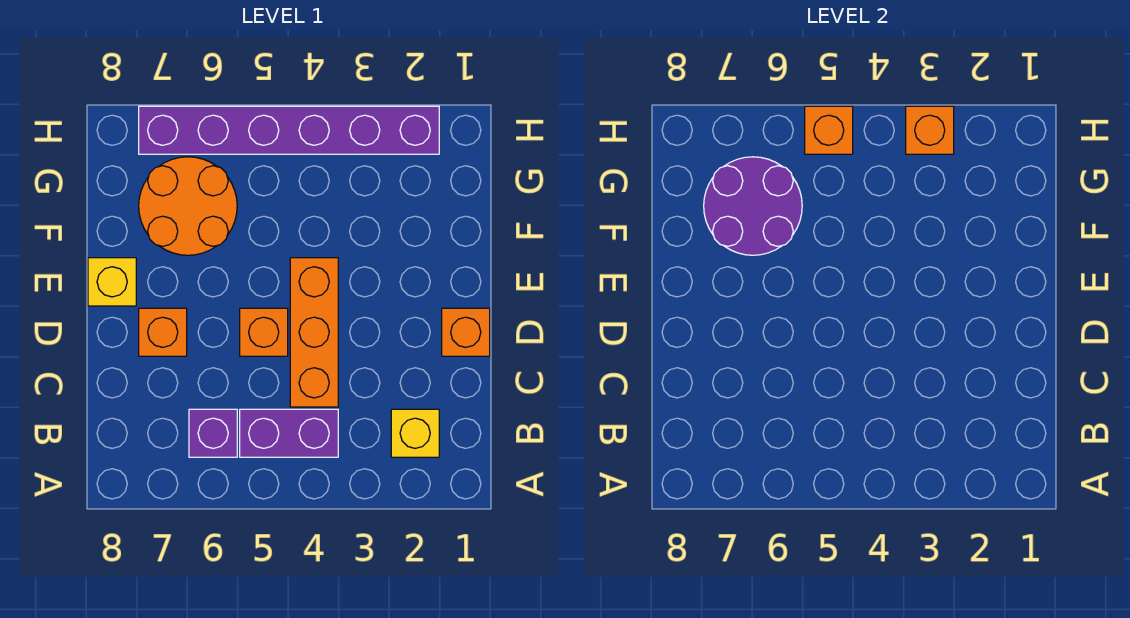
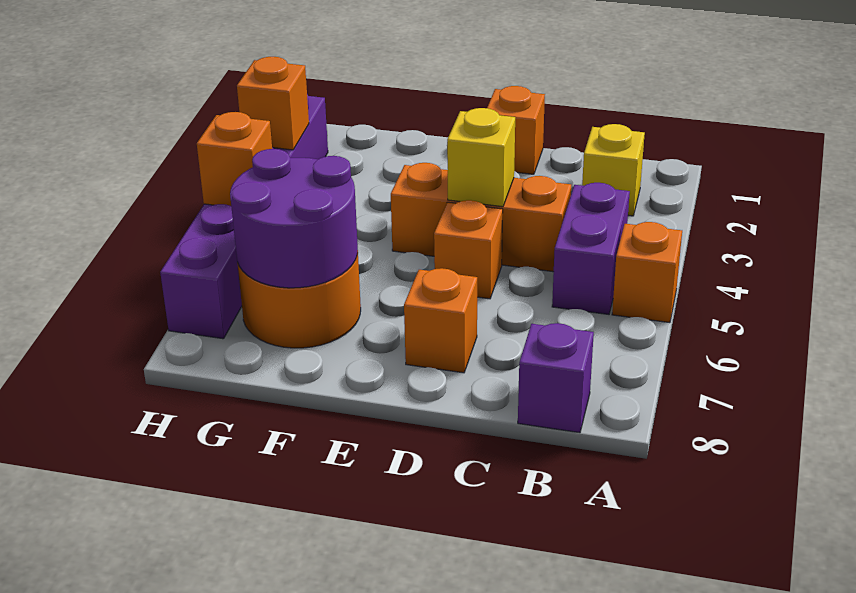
none -> orange 1x1 brick [612,222,682,323]
purple 1x1 brick [189,409,237,457] -> purple 1x1 brick moved to [518,323,594,433]
yellow 1x1 brick [88,258,136,306] -> yellow 1x1 brick moved to [447,108,515,207]

